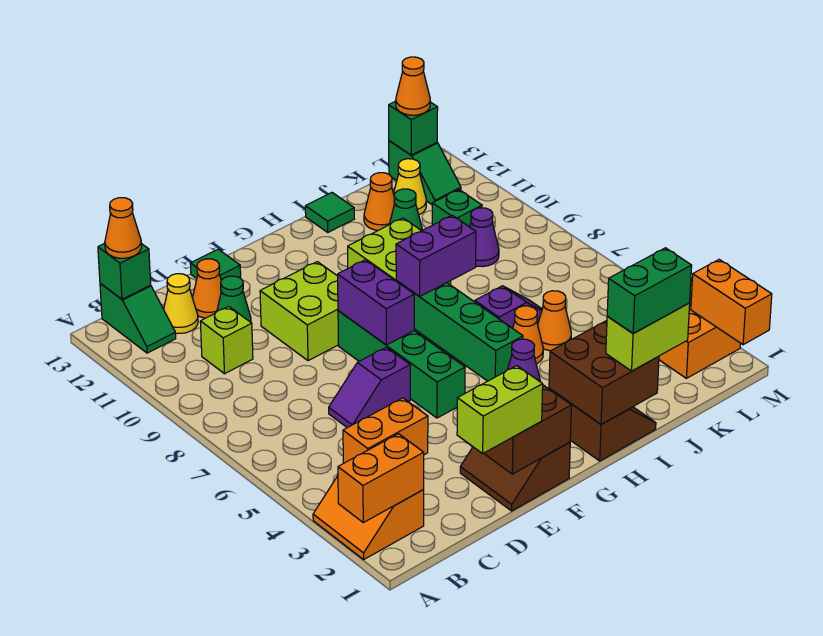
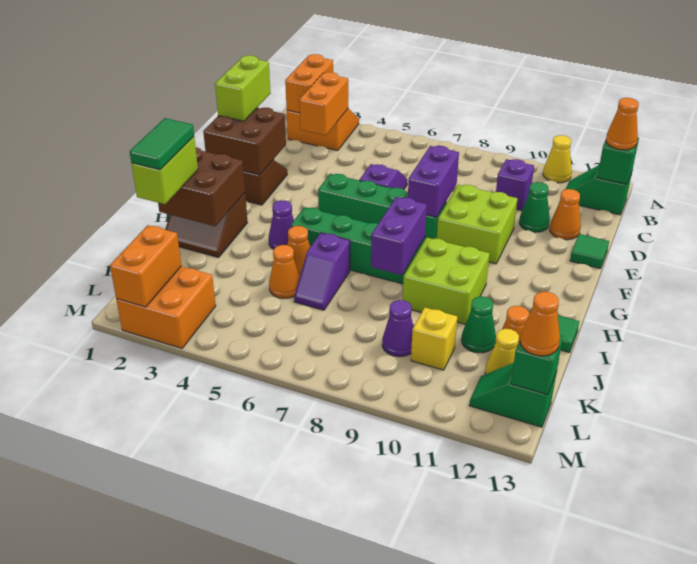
lime 1x1 brick [200,307,253,374] -> purple 1x1 brick [496,159,534,211]
yellow 1x1 cone [164,274,198,333] -> yellow 1x1 cone moved to [543,135,572,183]
purple 1x2 brick [338,260,414,345] -> purple 1x2 brick turned to [408,146,459,217]
green 1x2 brick [607,248,692,334] -> green 1x2 tile [130,118,194,170]
green 1x1 brick [432,190,482,227] -> yellow 1x1 brick [411,307,457,370]
orange 1x2 brick [691,260,772,345] -> orange 1x2 brick turned to [110,225,181,307]

